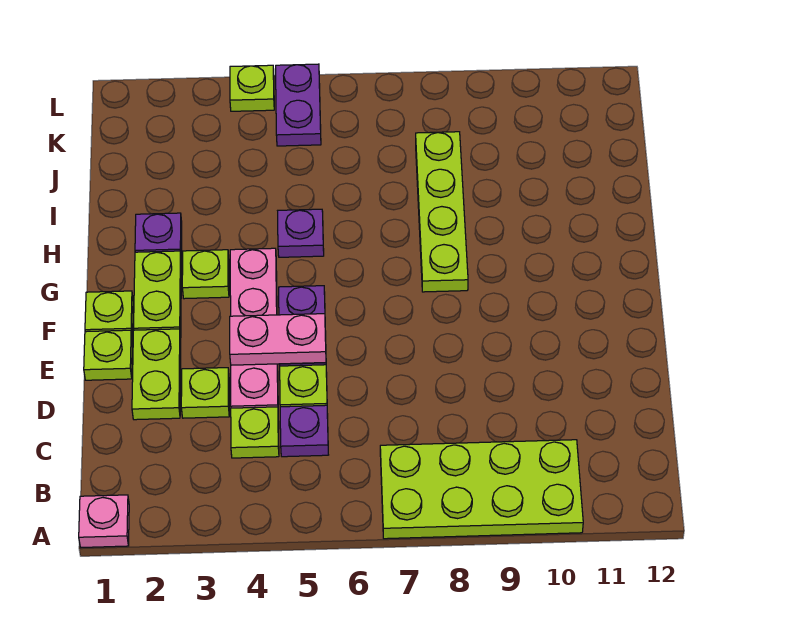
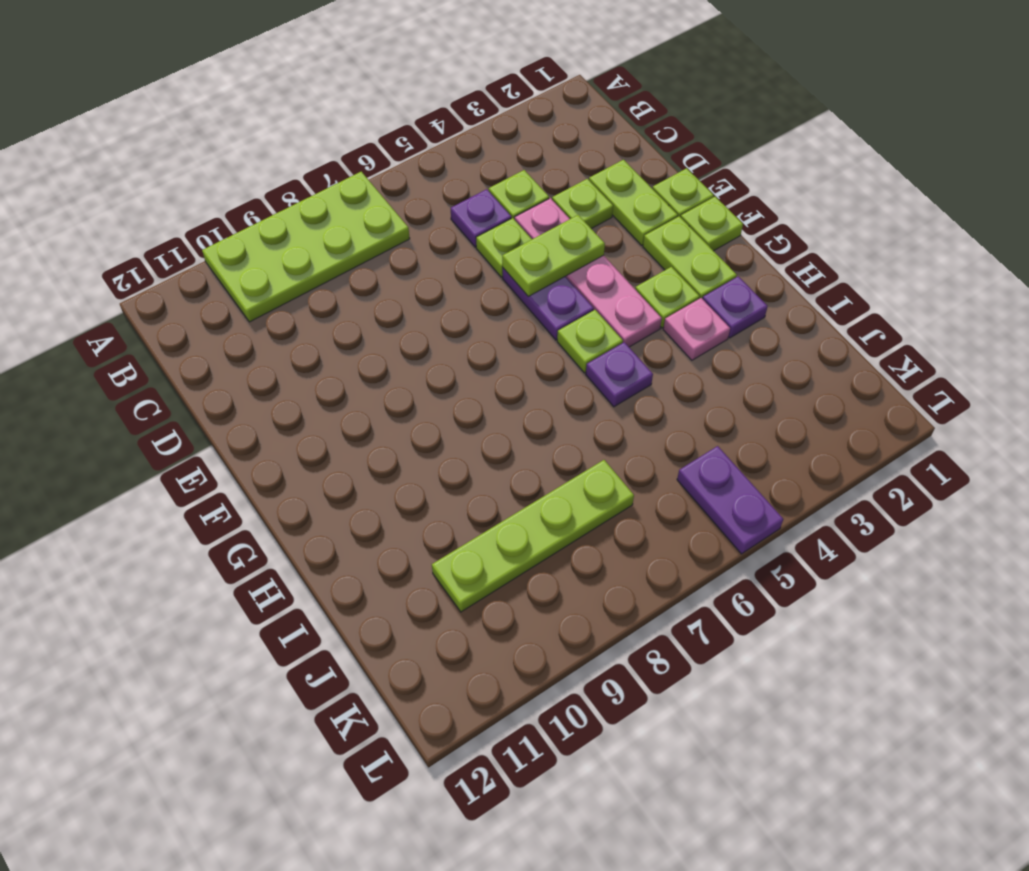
pink 1x1 plate [79,495,129,547] -> pink 1x1 plate moved to [663,298,730,360]
pink 1x2 plate [230,314,326,365] -> lime 1x2 plate [502,215,605,296]
lime 1x4 plate [416,132,468,292] -> lime 1x4 plate turned to [432,460,634,612]
lime 1x1 plate [230,65,274,111] -> lime 1x1 plate moved to [557,310,623,373]

